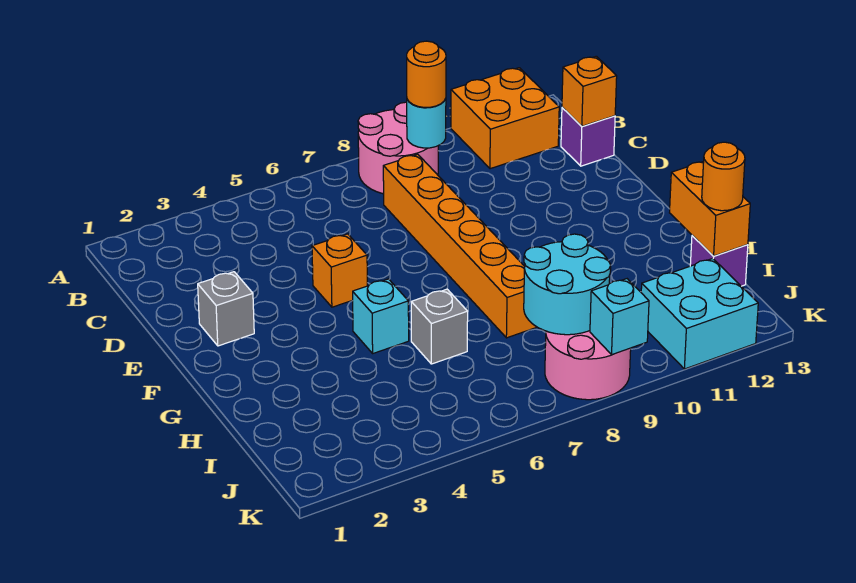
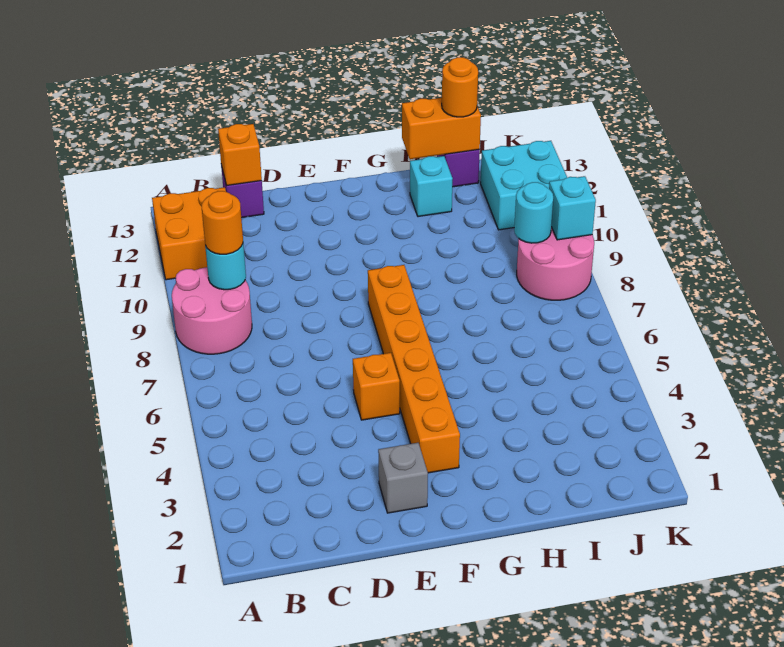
orange 1x6 brick [383,154,536,338] -> orange 1x6 brick turned to [368,265,460,473]
cyan 1x1 brick [352,279,409,353] -> cyan 1x1 brick moved to [410,156,453,217]
grey 1x1 brick [411,289,468,364] -> none
cyan 2x2 round brick [524,234,611,335] -> cyan 1x1 round brick [514,182,553,243]

